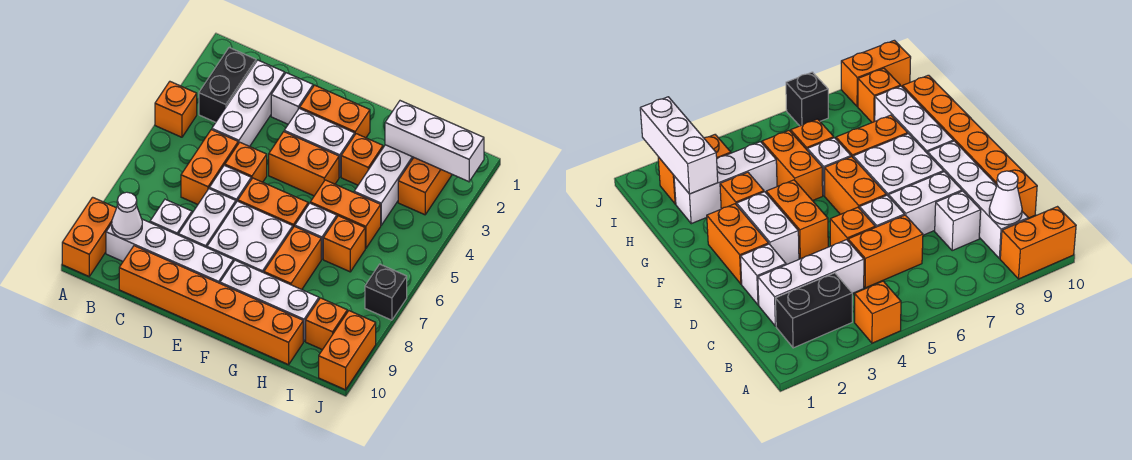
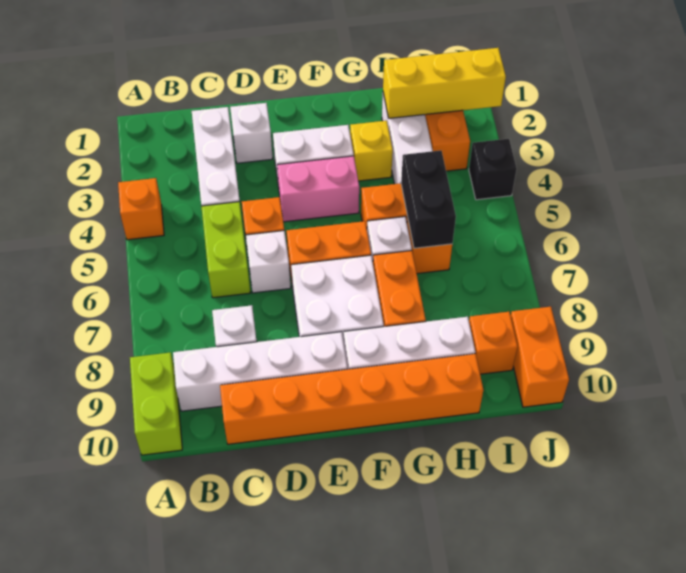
orange 1x2 brick [62,197,116,276] -> lime 1x2 brick [130,352,182,455]
black 1x2 brick [199,48,256,122] -> black 1x2 brick moved to [401,150,456,248]
white 1x1 cone [112,192,142,239] -> none
orange 1x2 brick [181,130,238,204] -> lime 1x2 brick [201,202,250,298]
white 1x2 brick [179,189,236,248] -> none
orange 1x2 brick [300,85,370,138] -> none
orange 1x2 brick [269,132,339,196] -> pink 1x2 brick [277,156,359,222]
orange 1x1 brick [341,134,383,185] -> yellow 1x1 brick [350,121,393,181]
white 1x3 brick [385,101,484,182] -> yellow 1x3 brick [383,48,506,118]
black 1x1 brick [365,264,407,320] -> black 1x1 brick moved to [469,139,517,200]

